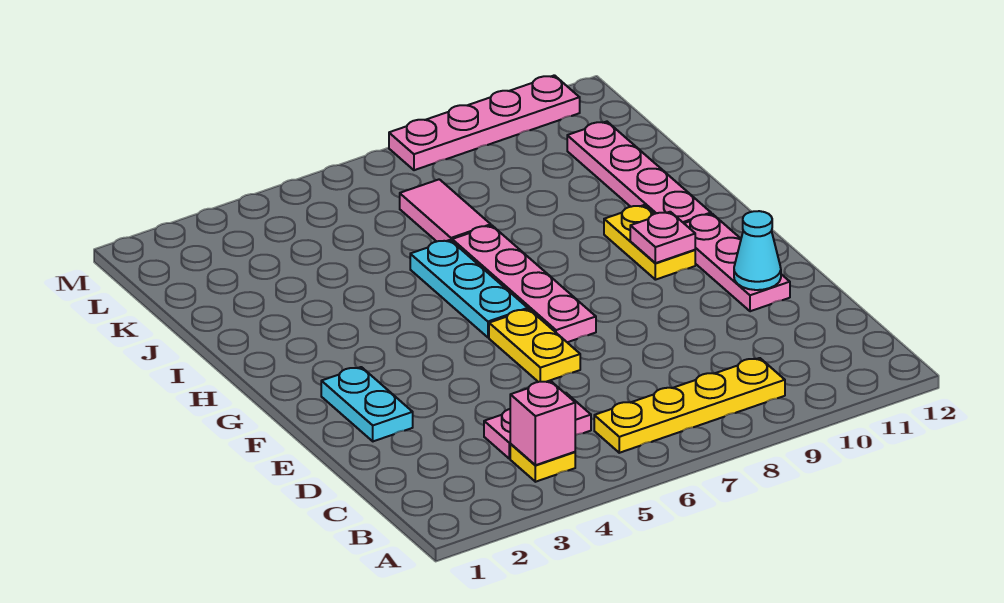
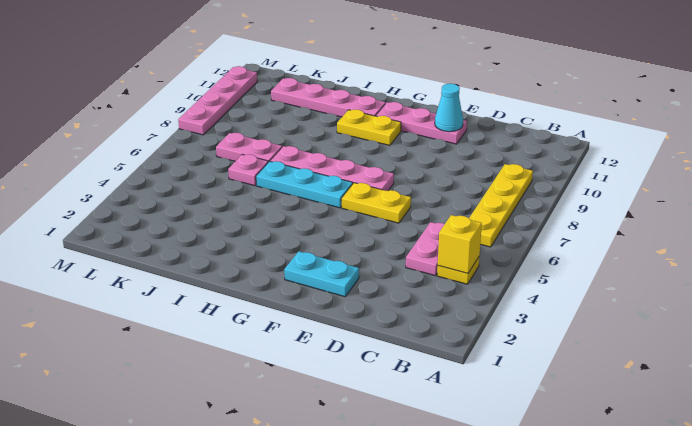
pink 1x1 brick [510,381,575,465] -> yellow 1x1 brick [438,215,482,273]
pink 1x1 plate [630,212,695,263] -> pink 1x1 plate moved to [228,154,268,186]
pink 1x2 tile [400,179,491,241] -> pink 1x2 plate [216,133,282,162]

